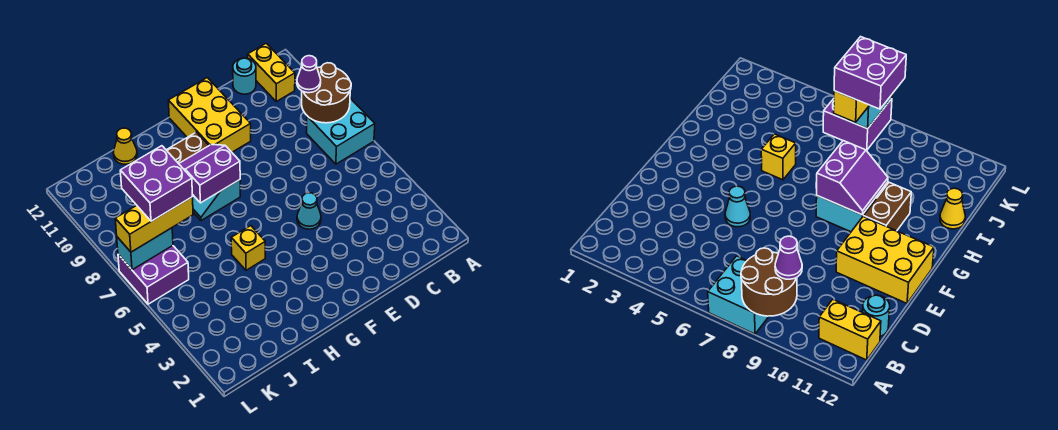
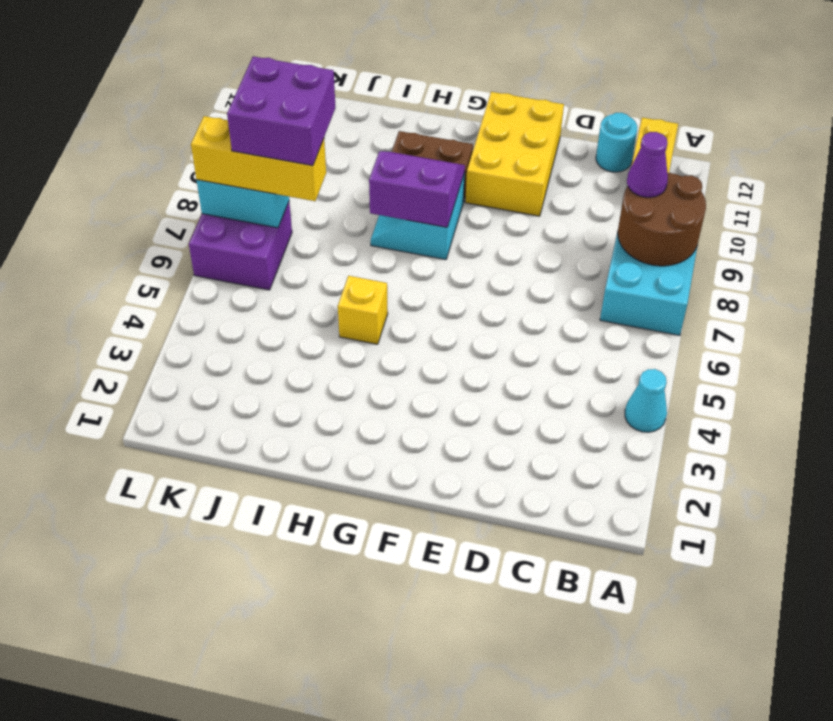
cyan 1x1 cone [297,193,321,229] -> cyan 1x1 cone moved to [625,369,667,432]
yellow 1x1 cone [113,128,137,164] -> none

